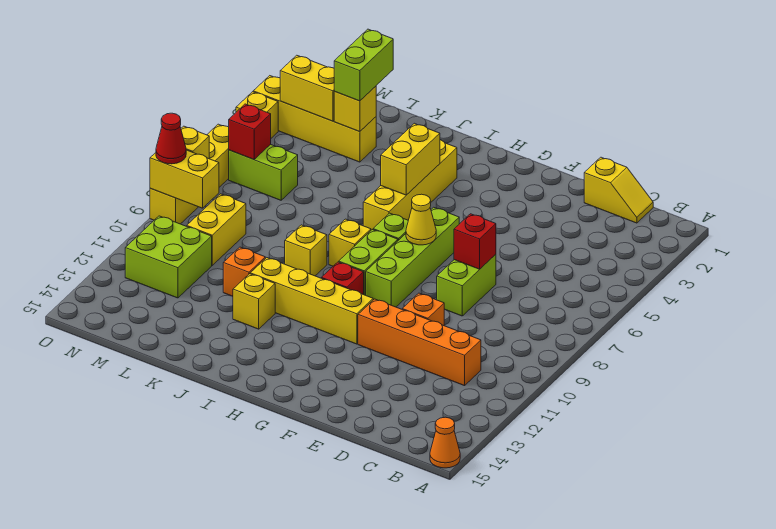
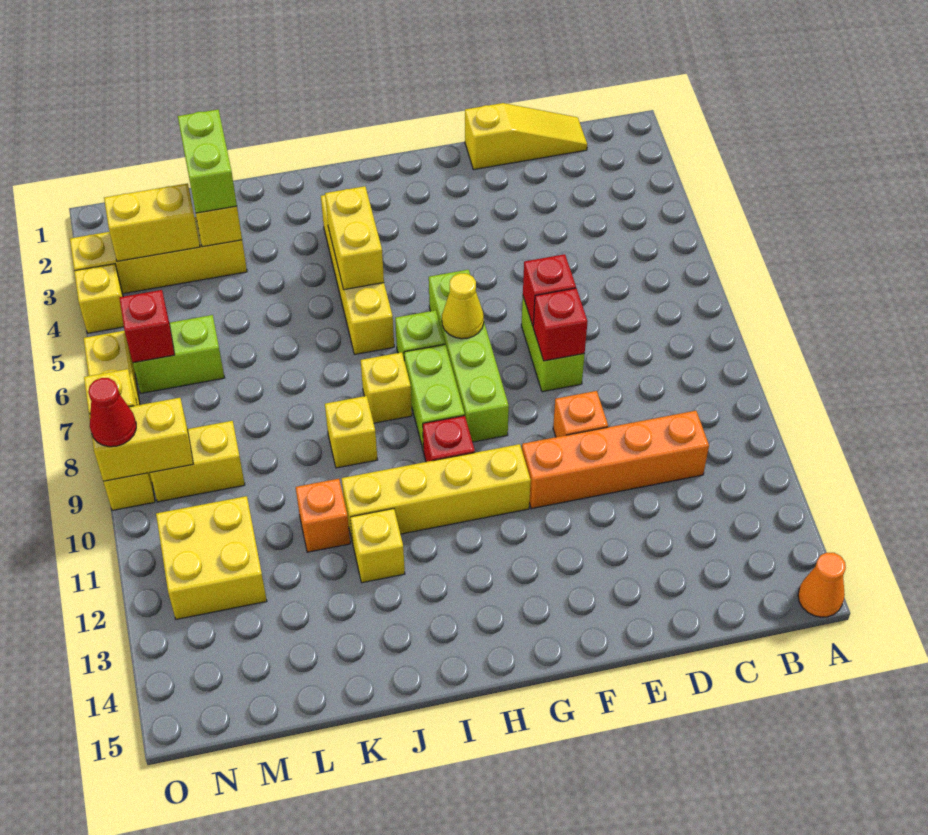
yellow 1x2 slope [584,157,653,223] -> yellow 1x3 slope [465,103,587,170]
none -> red 1x1 brick [533,288,588,361]
yellow 1x2 brick [187,194,246,265] -> yellow 1x2 brick turned to [150,421,245,502]
lime 2x2 brick [125,216,212,298] -> yellow 2x2 brick [156,496,267,619]

